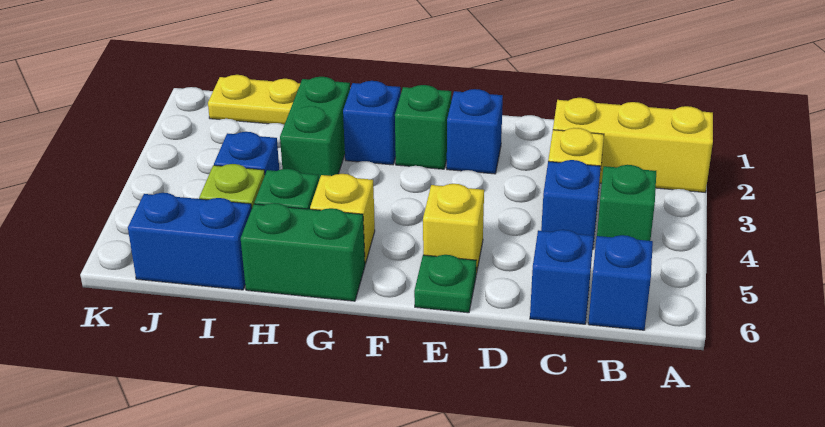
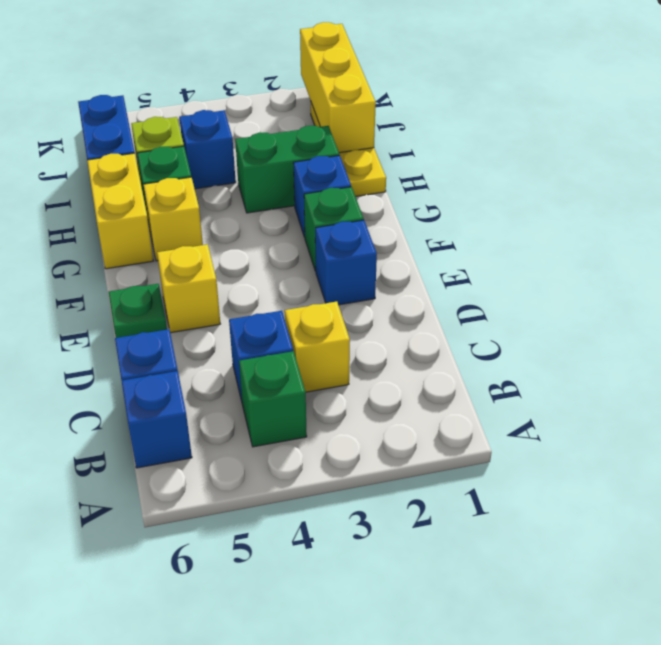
yellow 1x3 brick [553,98,713,192] -> yellow 1x3 brick moved to [300,22,376,153]
green 1x2 brick [241,203,365,301] -> yellow 1x2 brick [87,153,153,269]

